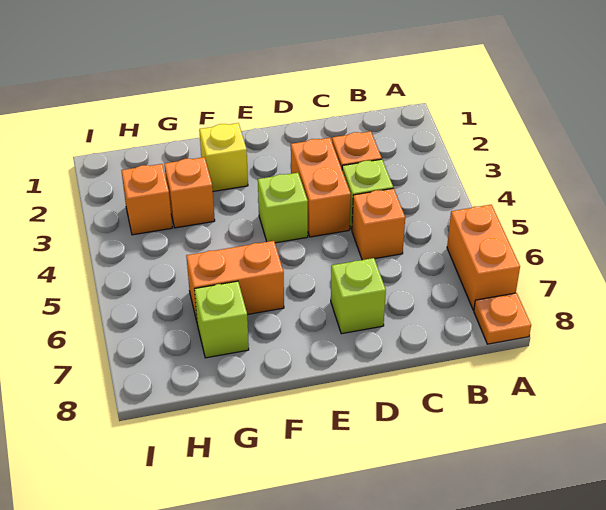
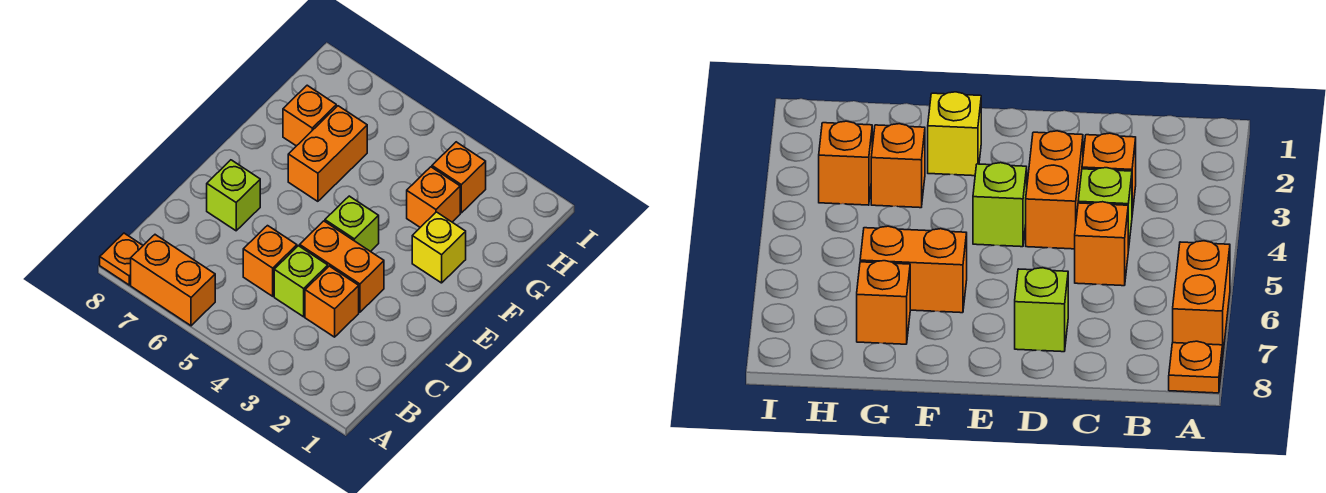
lime 1x1 brick [194,281,249,358] -> orange 1x1 brick [283,85,336,146]

